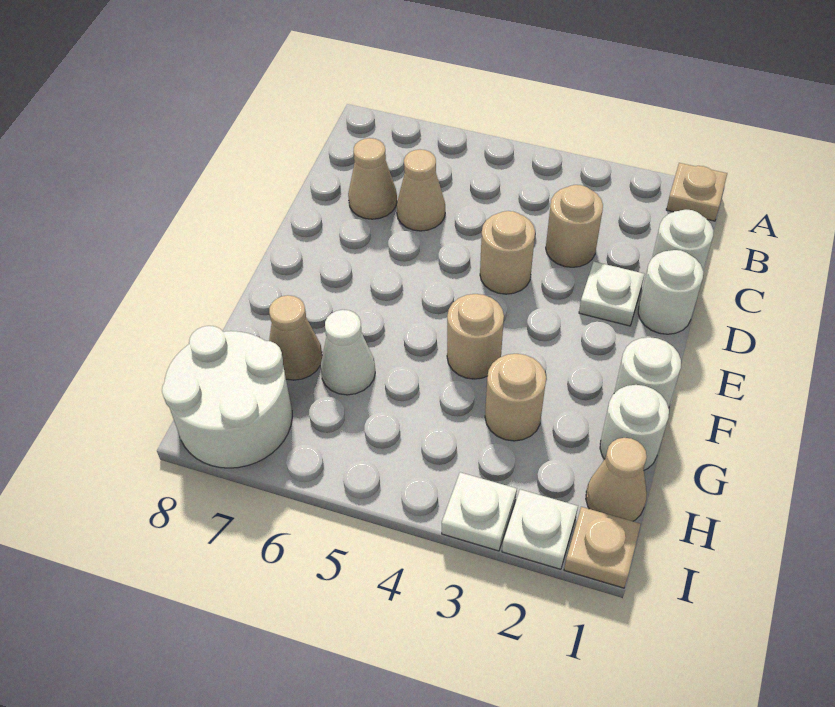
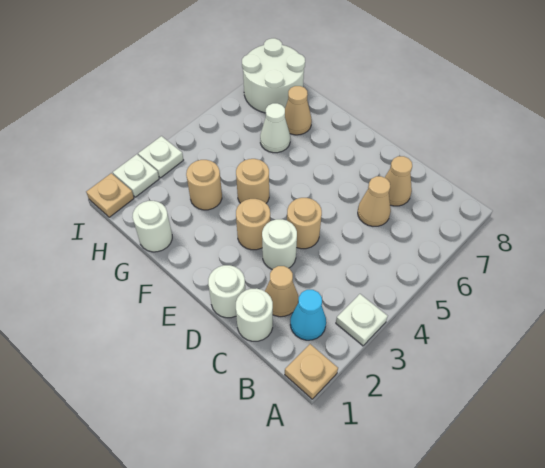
none -> cyan 1x1 cone [290,290,326,340]
tan 1x1 round brick [546,185,603,267] -> tan 1x1 round brick moved to [236,199,270,250]
white 1x1 plate [579,262,644,326] -> white 1x1 plate moved to [336,294,388,346]
white 1x1 round brick [614,337,681,408] -> white 1x1 round brick moved to [262,219,297,269]
tan 1x1 cone [586,438,647,521] -> tan 1x1 cone moved to [265,266,298,317]

